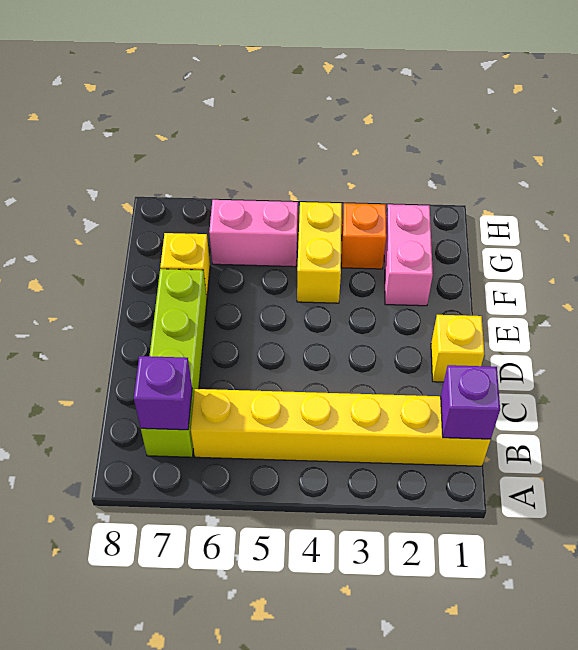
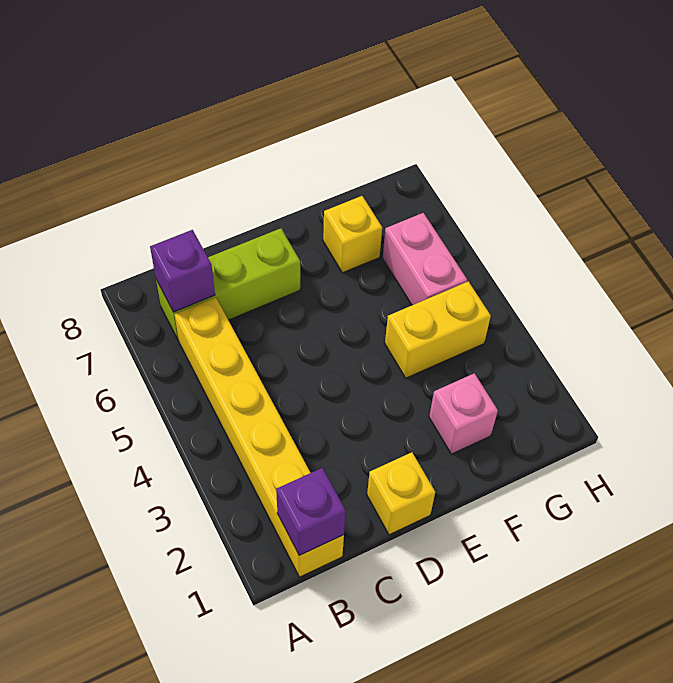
lime 1x4 brick [141,269,207,457] -> lime 1x3 brick [156,228,300,341]
pink 1x2 brick [384,204,433,306] -> pink 1x1 brick [429,373,498,454]
orange 1x1 brick [341,203,386,269] -> none

